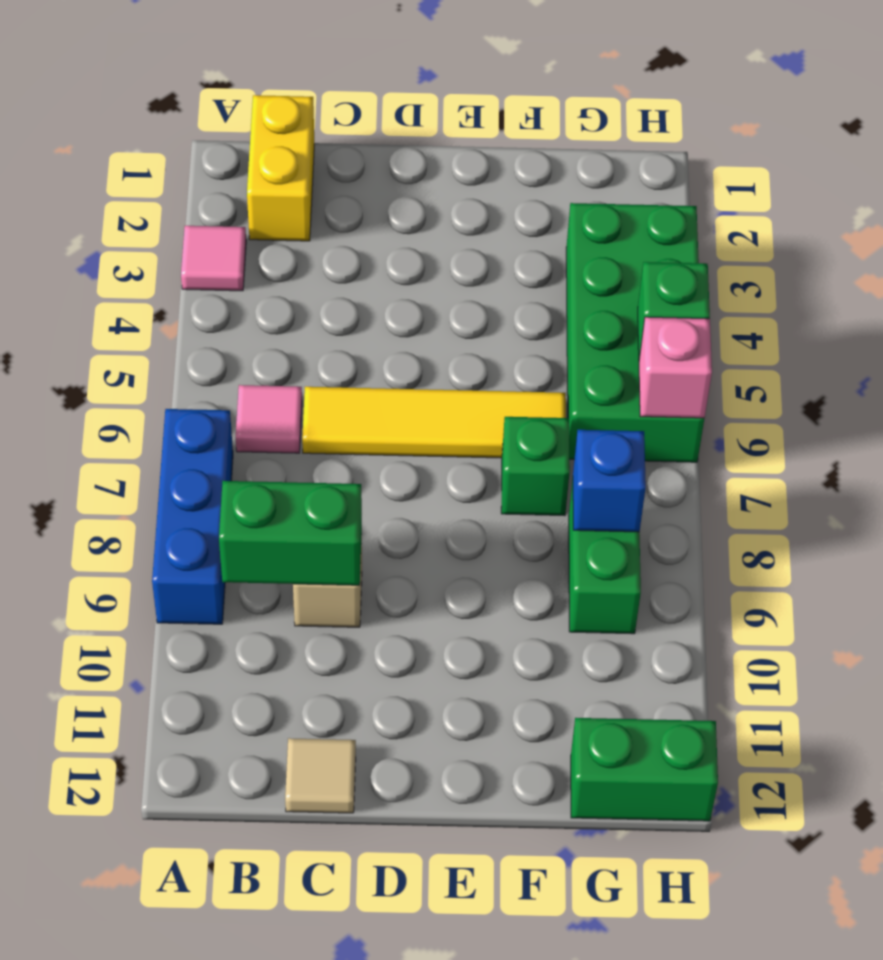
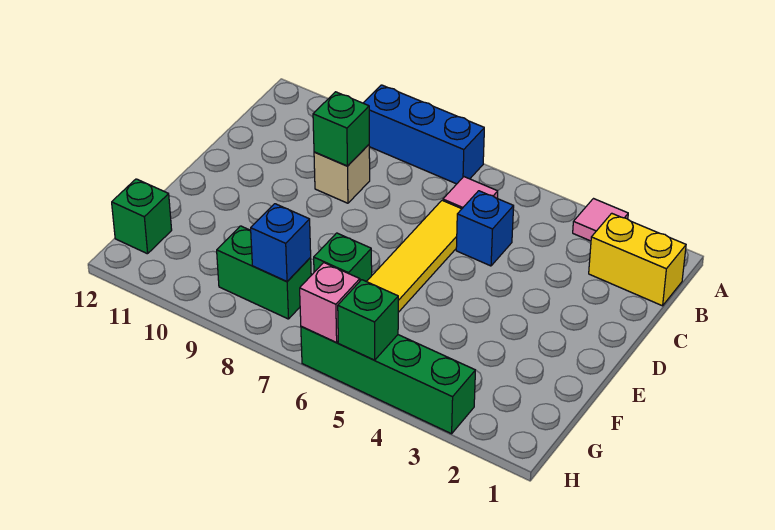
green 1x2 brick [219,481,362,585] -> green 1x1 brick [313,92,369,166]
none -> blue 1x1 brick [456,191,514,266]
tan 1x1 tile [285,738,356,813] -> none
green 2x4 brick [566,203,704,462] -> green 1x4 brick [301,327,475,434]
green 1x2 brick [571,718,718,821] -> green 1x1 brick [112,179,172,254]

